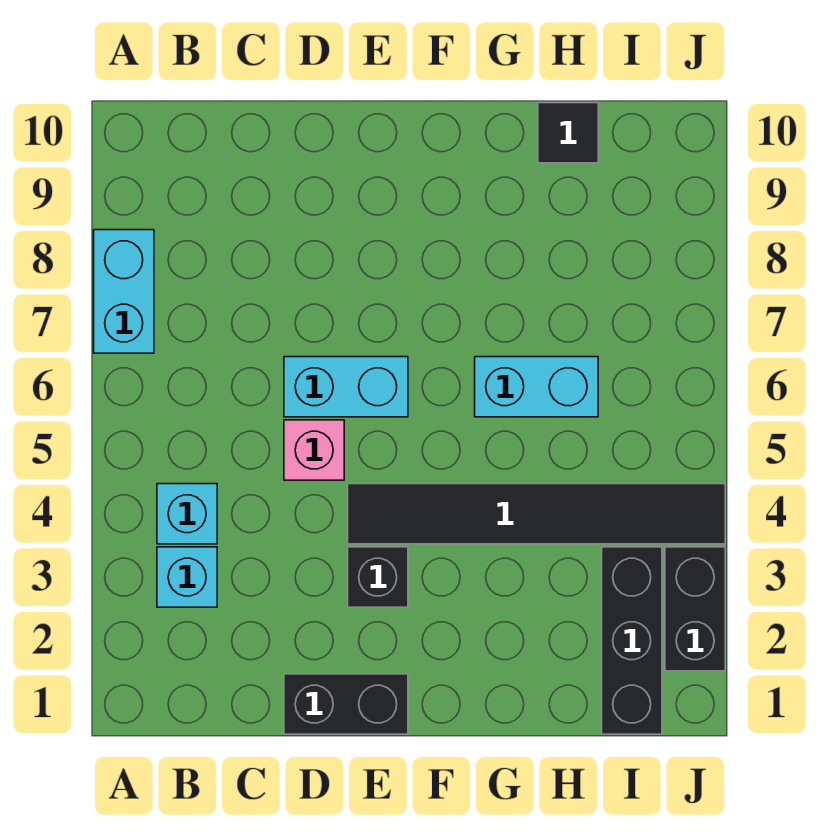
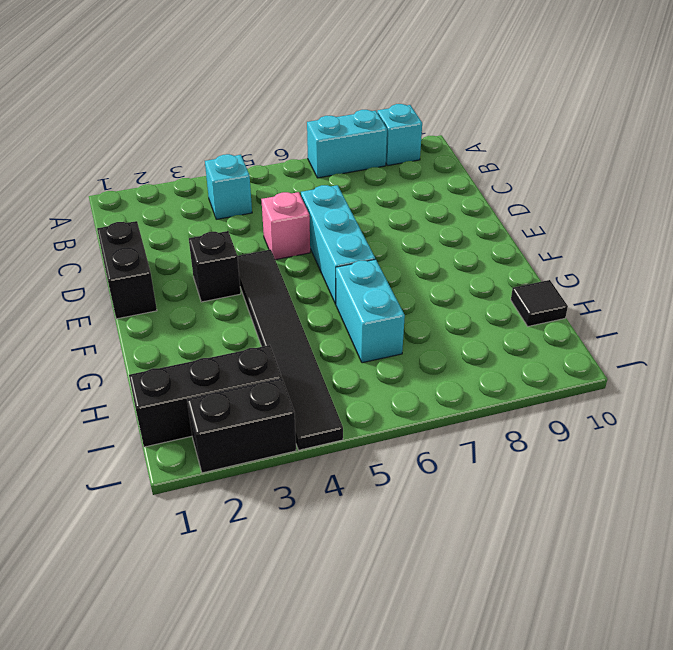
cyan 1x1 brick [157,547,217,607] -> cyan 1x1 brick moved to [377,104,422,166]
cyan 1x2 brick [284,357,408,417] -> cyan 1x3 brick [301,185,375,304]

